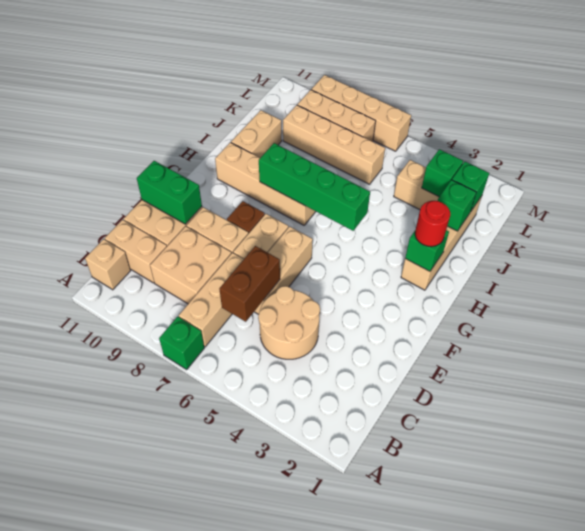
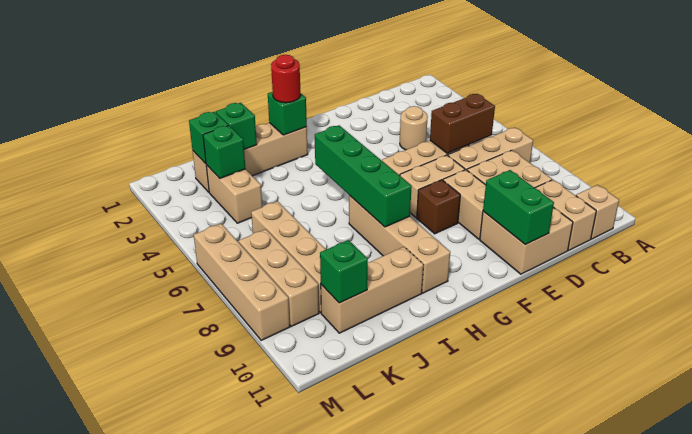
green 1x1 brick [159,317,204,369] -> green 1x1 brick moved to [320,240,368,303]
tan 2x2 round brick [258,286,320,359] -> tan 1x1 round brick [400,106,428,150]
tan 1x2 brick [231,110,282,158] -> tan 1x3 brick [321,247,423,333]

